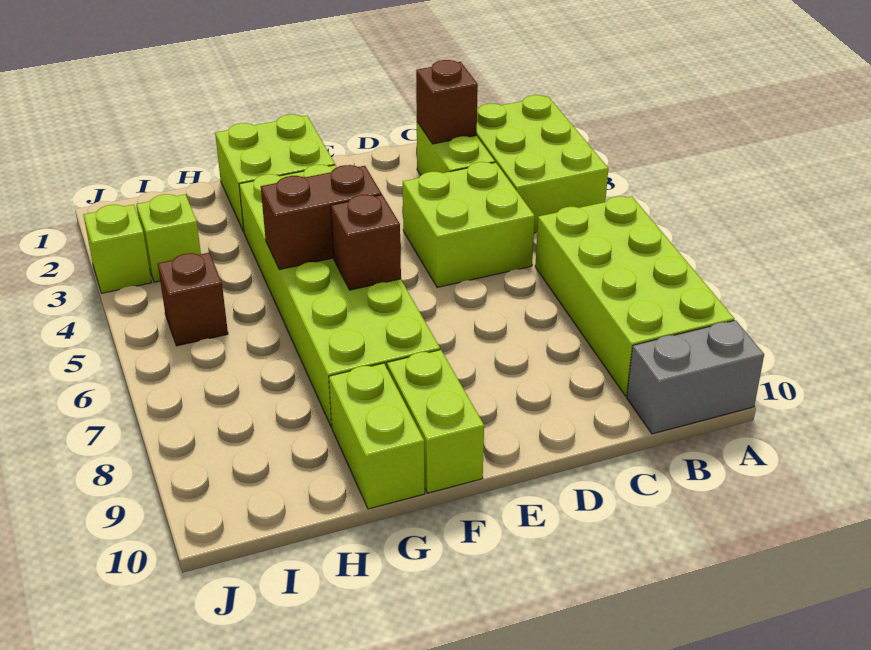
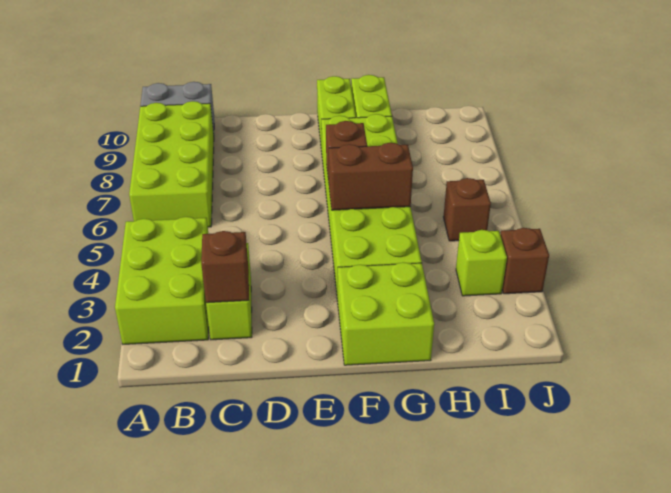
lime 2x2 brick [403,162,535,287] -> none
lime 1x1 brick [84,205,152,293] -> brown 1x1 brick [500,228,549,294]

